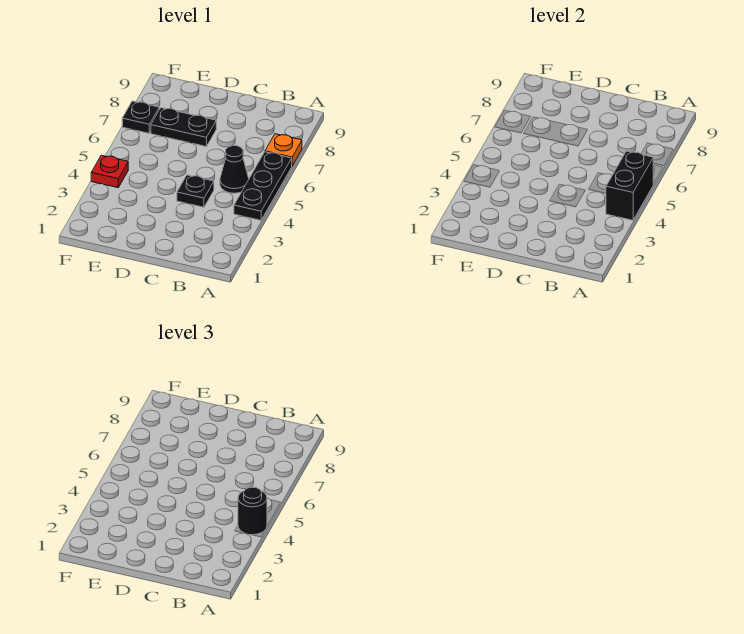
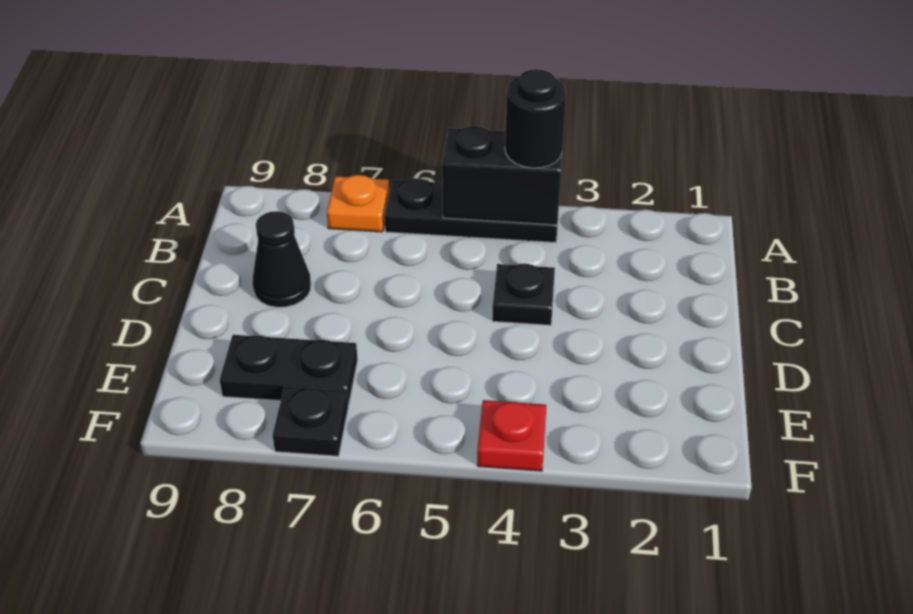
black 1x1 cone [220,146,249,193] -> black 1x1 cone moved to [252,211,311,307]
black 1x2 plate [151,108,216,147] -> black 1x2 plate turned to [220,335,358,405]

